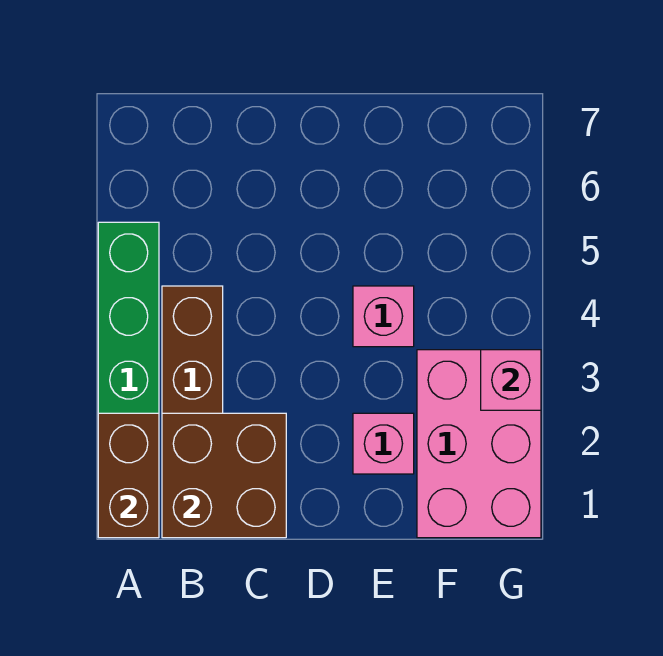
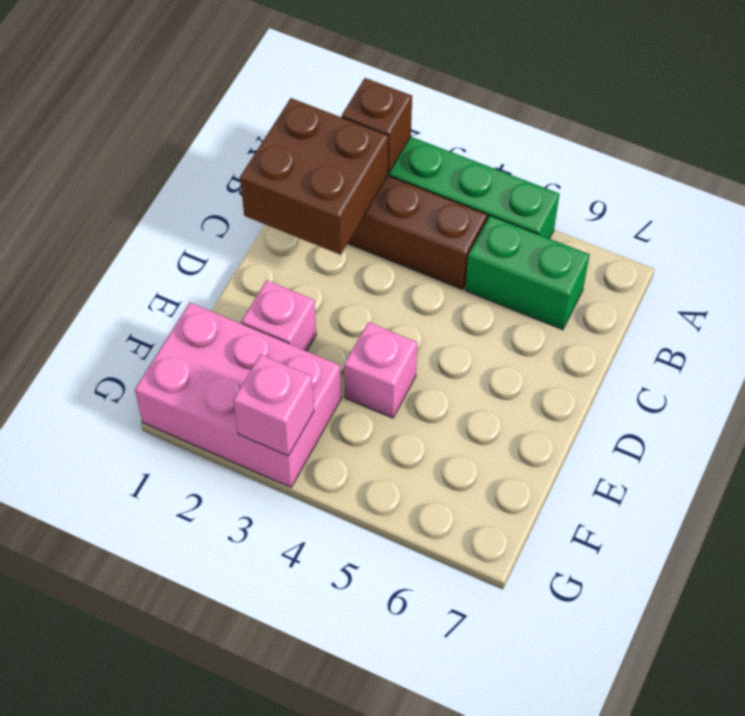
brown 1x2 brick [98,413,159,538] -> brown 1x1 brick [342,78,412,173]
none -> green 1x2 brick [465,216,590,330]

